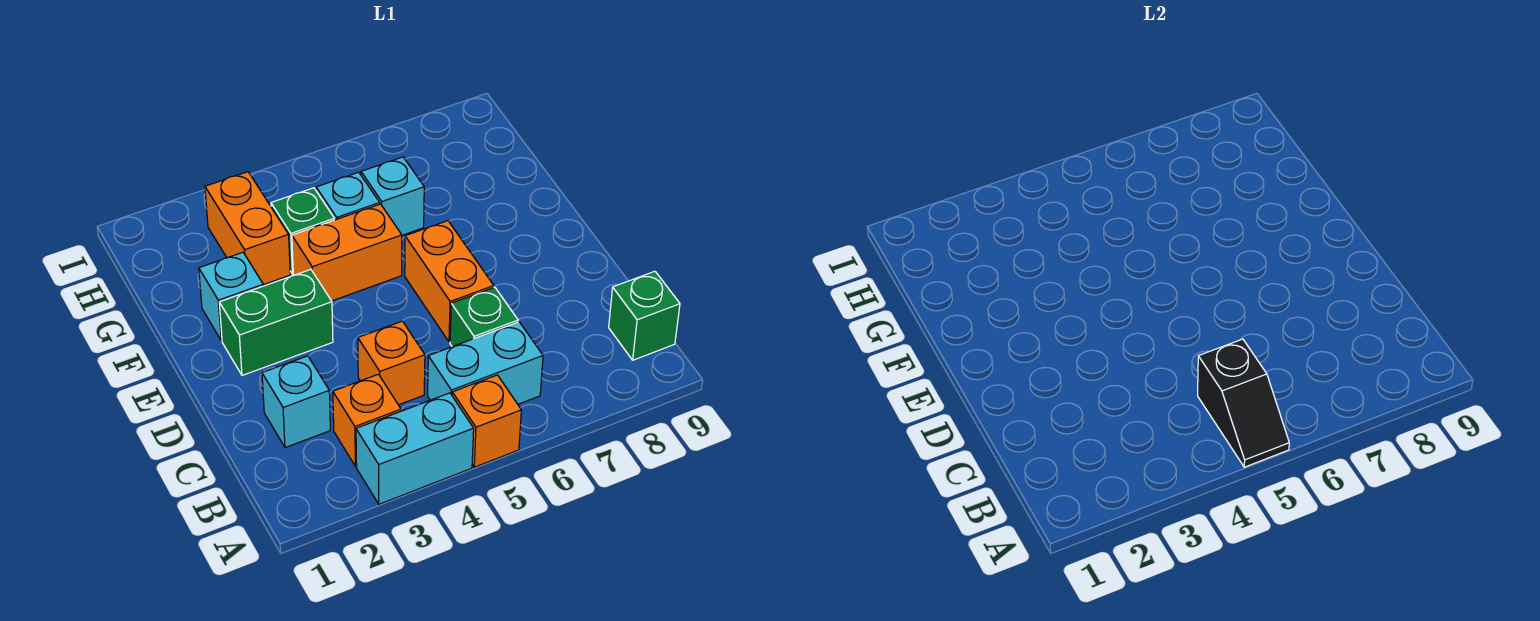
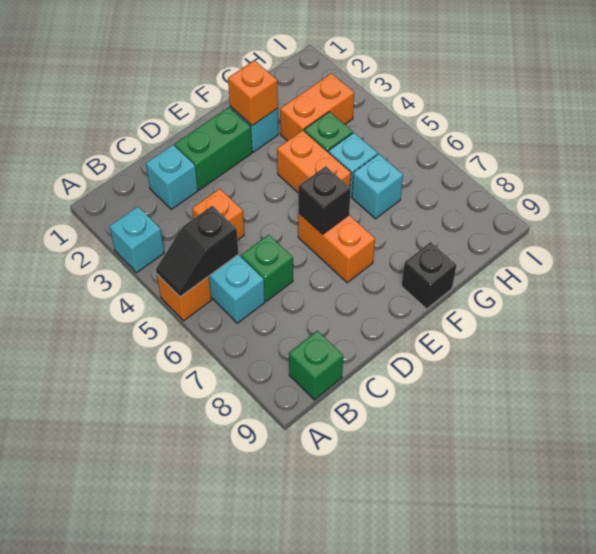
cyan 1x2 brick [356,393,474,504] -> cyan 1x1 brick [110,207,164,273]
orange 1x1 brick [333,374,401,467] -> orange 1x1 brick moved to [228,60,278,126]
orange 1x2 brick [405,221,494,342] -> orange 1x2 brick turned to [298,213,375,283]
green 1x2 brick [219,269,333,375] -> green 1x2 brick turned to [175,107,252,190]
none -> black 1x1 brick [298,166,351,234]
none -> black 1x1 brick [401,242,457,309]

